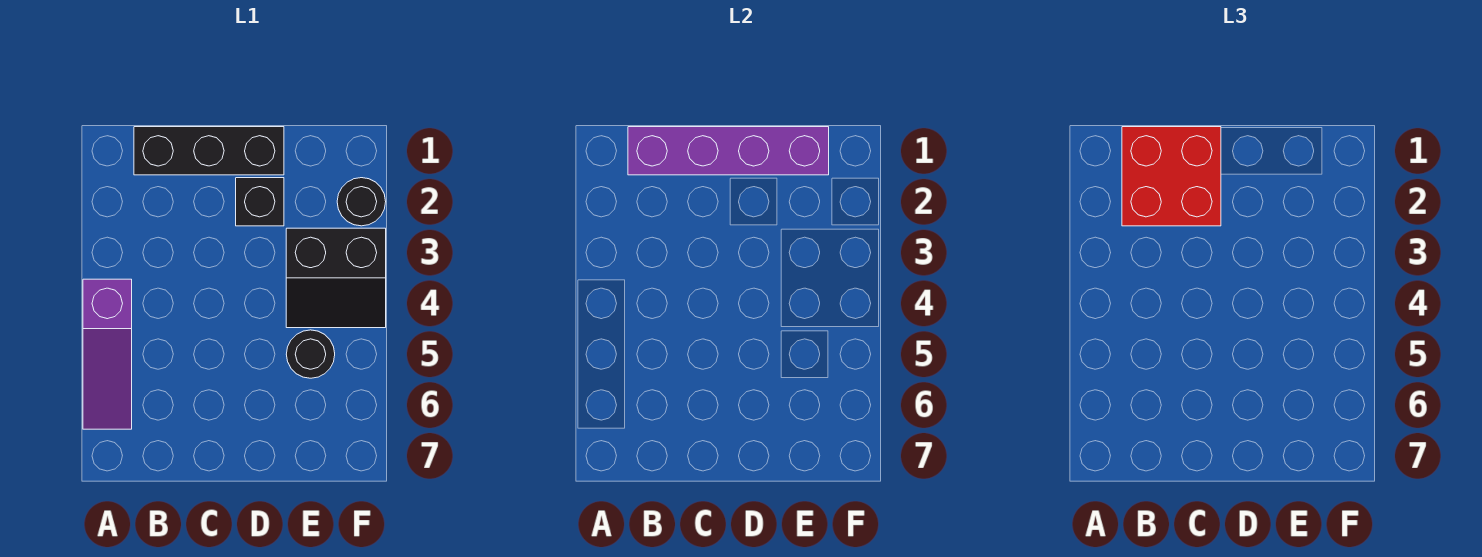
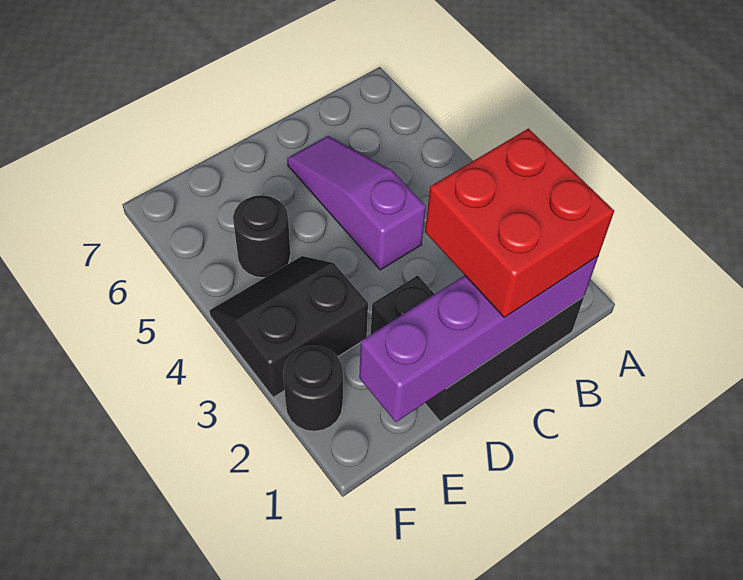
purple 1x3 slope [83,279,132,429] -> purple 1x3 slope moved to [287,136,426,270]

